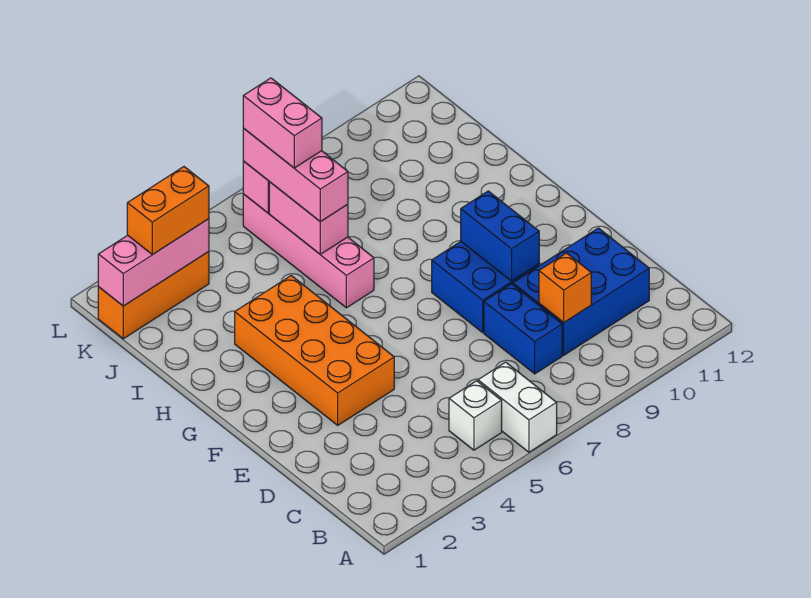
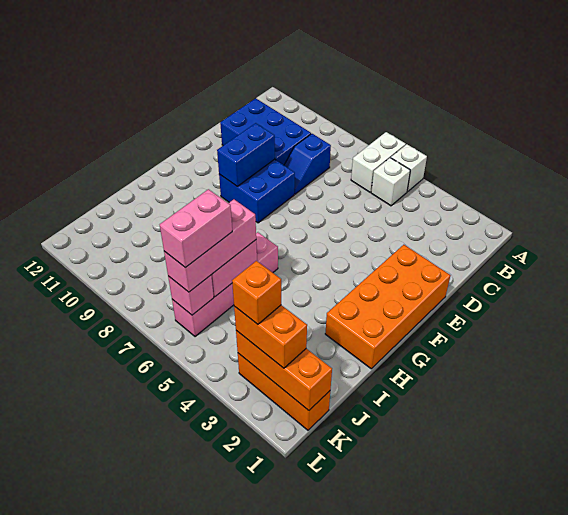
none -> white 1x1 brick [391,144,427,192]
blue 1x2 brick [484,284,562,374] -> blue 1x2 slope [284,134,331,194]
orange 1x1 brick [539,253,591,322] -> orange 1x1 brick moved to [232,261,281,324]
orange 2x4 brick [235,276,394,425] -> orange 2x4 brick moved to [325,245,450,369]
pink 1x3 brick [98,219,209,306] -> orange 1x3 brick [236,331,332,411]

